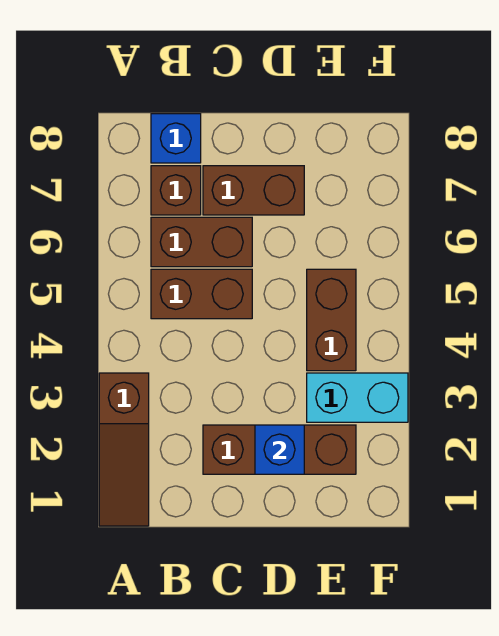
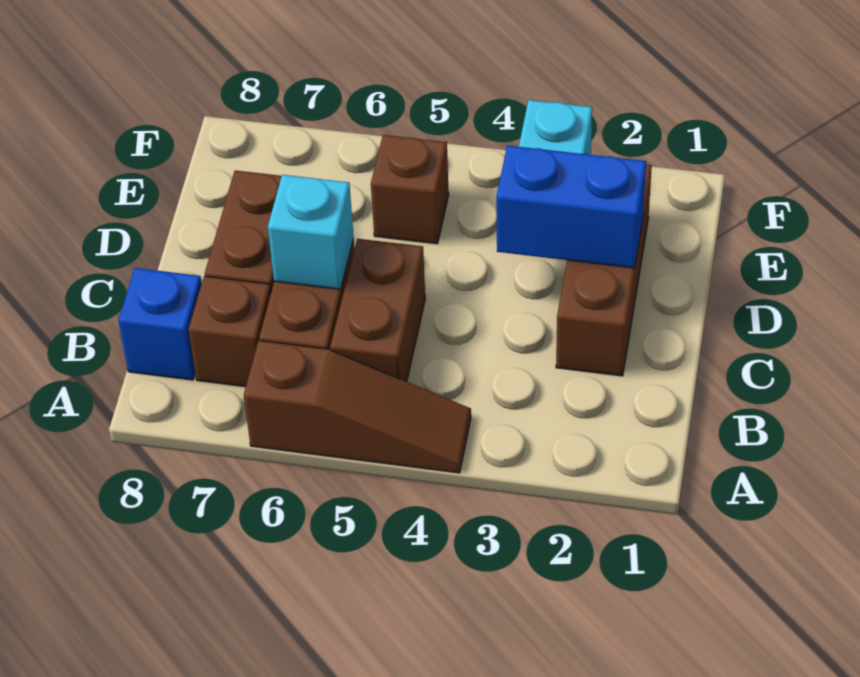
brown 1x3 slope [99,373,149,526] -> brown 1x3 slope moved to [244,341,471,473]
none -> cyan 1x1 brick [268,175,354,289]
blue 1x1 brick [255,425,304,474] -> blue 1x2 brick [496,146,646,268]
brown 1x2 brick [307,269,356,371] -> brown 1x1 brick [371,135,449,244]

